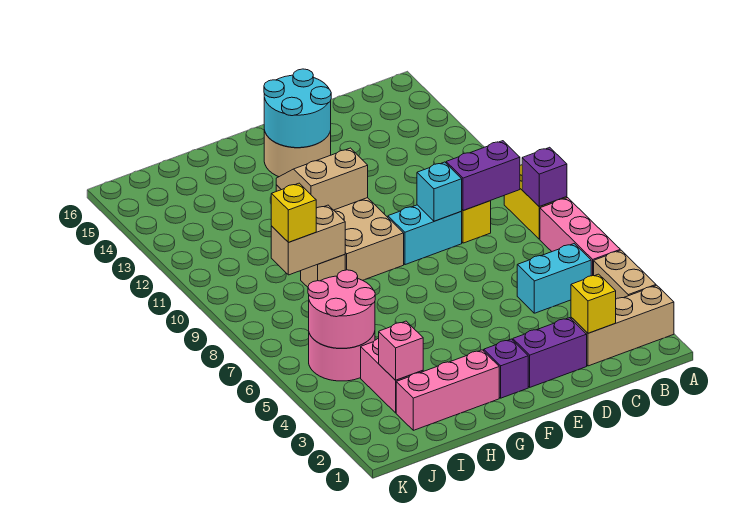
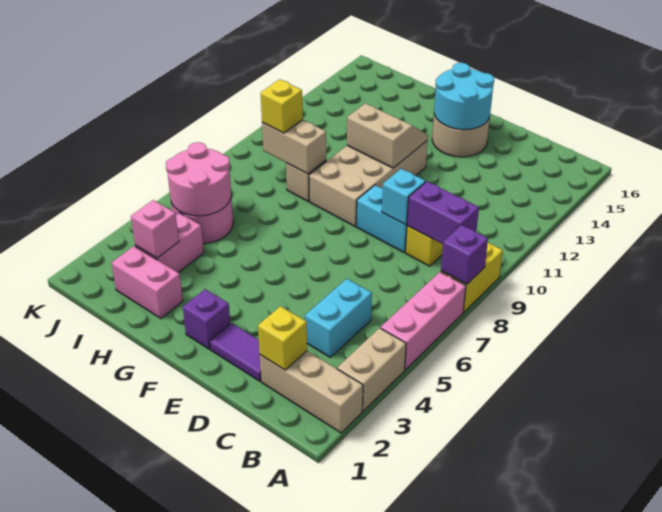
cyan 1x2 brick [517,244,591,313] -> cyan 1x2 brick turned to [305,279,372,357]
purple 1x2 brick [513,318,587,387] -> purple 1x2 tile [210,323,261,381]
pink 1x3 brick [396,350,499,430] -> pink 1x2 brick [112,246,183,318]

